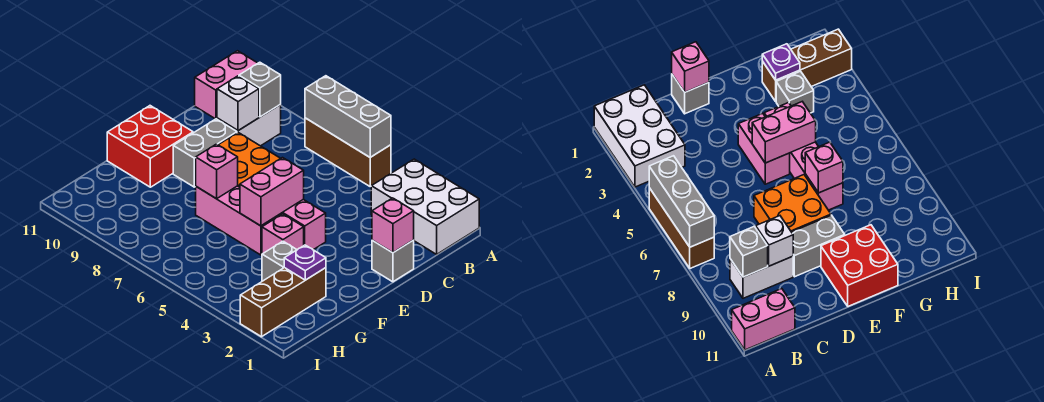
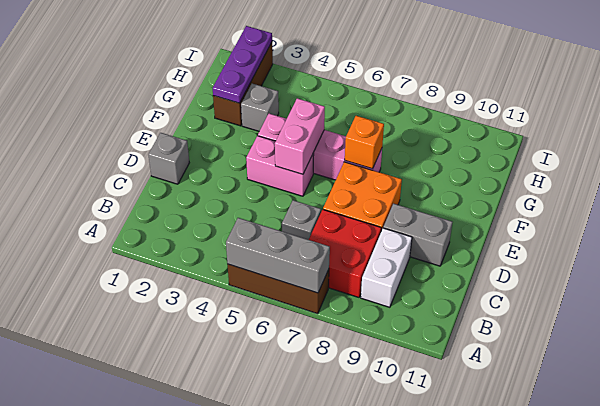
white 2x3 brick [371,159,479,254] -> none
pink 1x2 brick [195,51,258,119] -> none
grey 1x1 brick [239,62,281,117] -> grey 1x1 brick moved to [282,200,321,240]
white 1x1 brick [217,76,259,131] -> none
pink 1x1 brick [372,198,414,253] -> none
grey 1x2 brick [173,119,237,187] -> grey 1x2 brick turned to [383,204,452,266]
red 2x2 brick [107,106,193,187] -> red 2x2 brick moved to [309,210,381,297]
pink 1x1 brick [196,144,238,199] -> orange 1x1 brick [345,116,384,169]
purple 1x1 plate [284,245,326,280] -> purple 1x3 plate [213,26,272,103]

